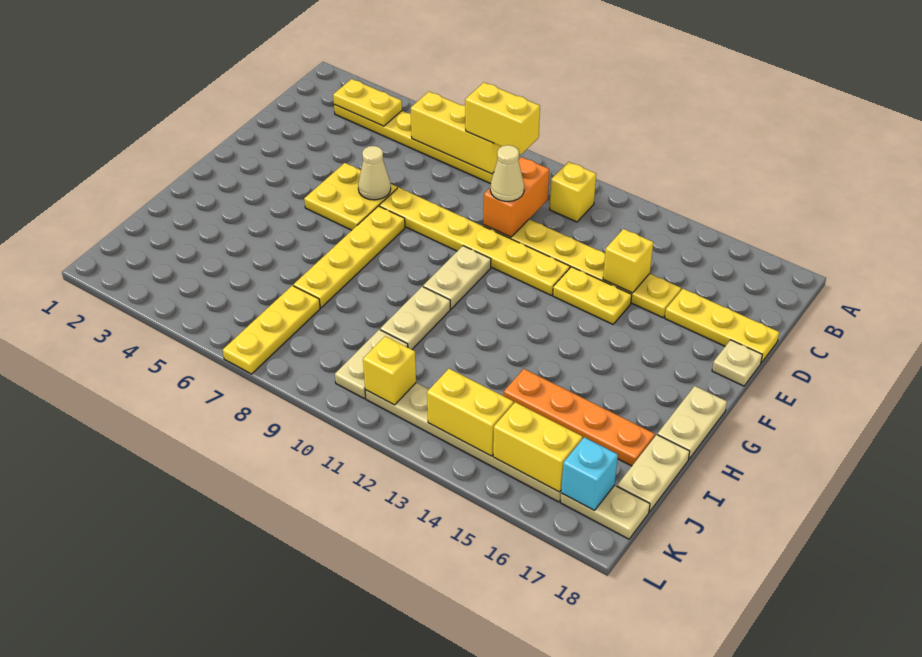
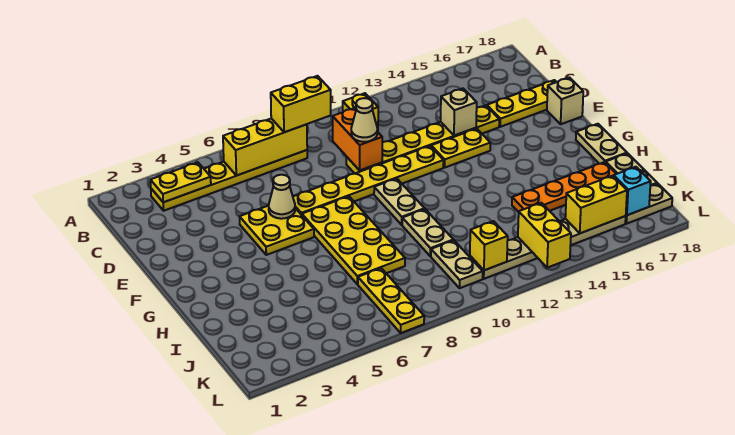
yellow 1x1 brick [603,229,653,293] -> tan 1x1 brick [441,88,477,136]
tan 1x1 plate [712,340,762,386] -> tan 1x1 brick [547,78,583,124]
yellow 1x4 plate [293,206,405,308] -> yellow 2x4 plate [302,196,405,284]
yellow 1x2 brick [427,369,513,456] -> yellow 1x2 brick turned to [518,203,571,268]

